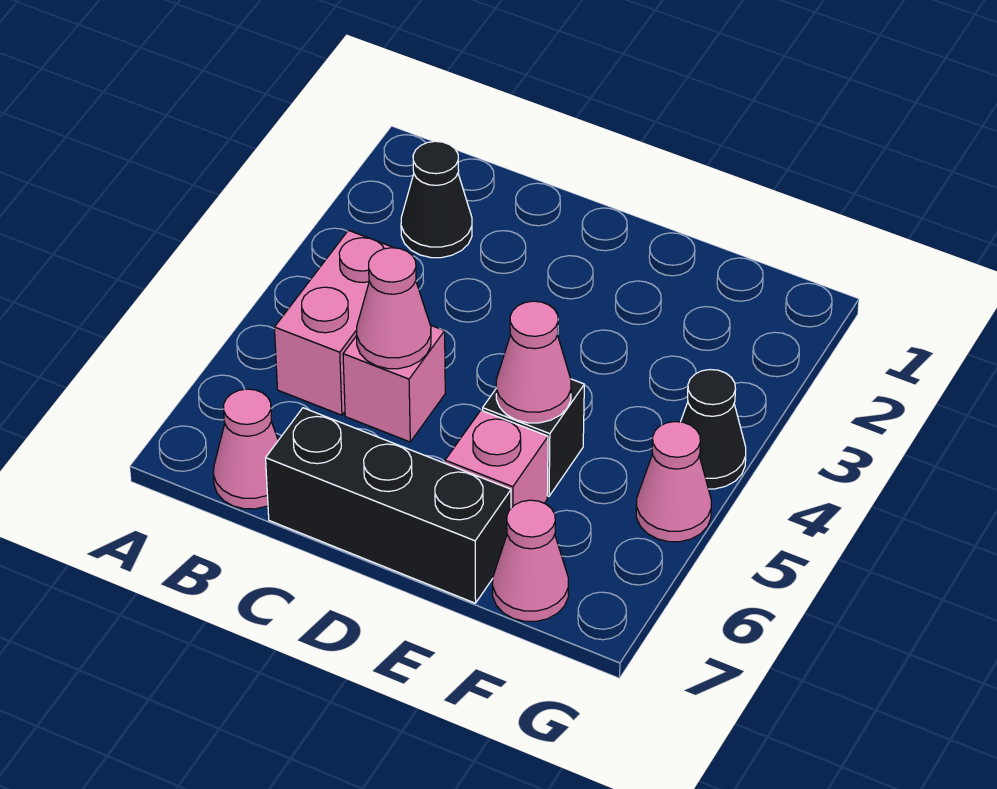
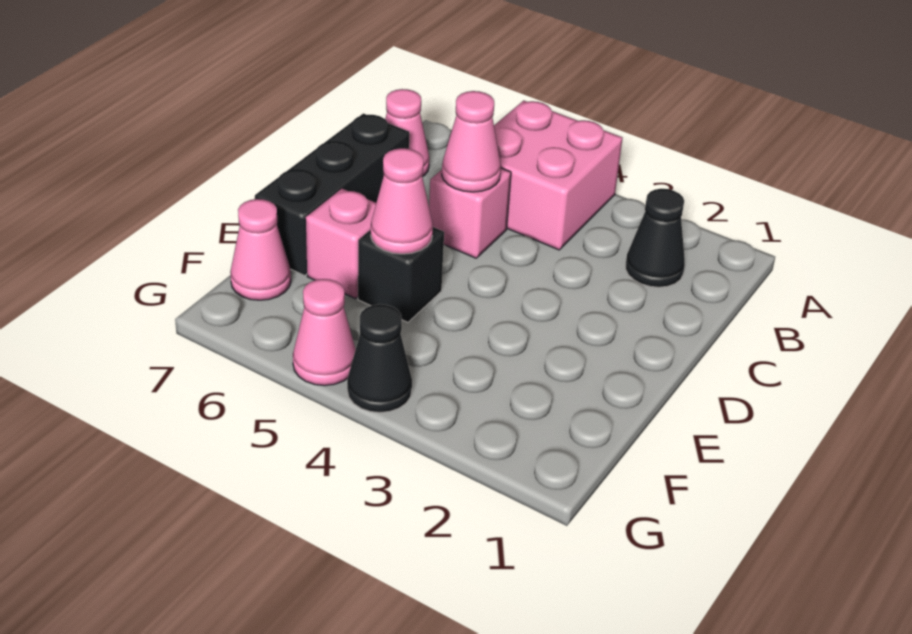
pink 1x2 brick [274,230,412,415] -> pink 2x2 brick [494,101,622,250]

